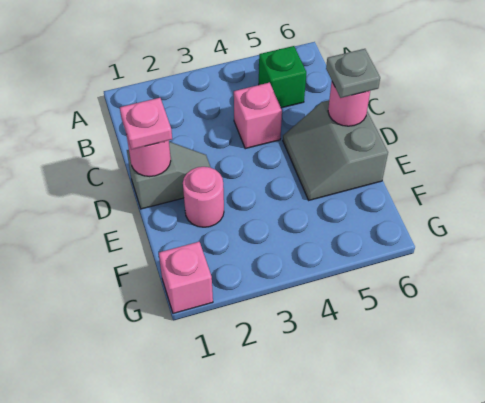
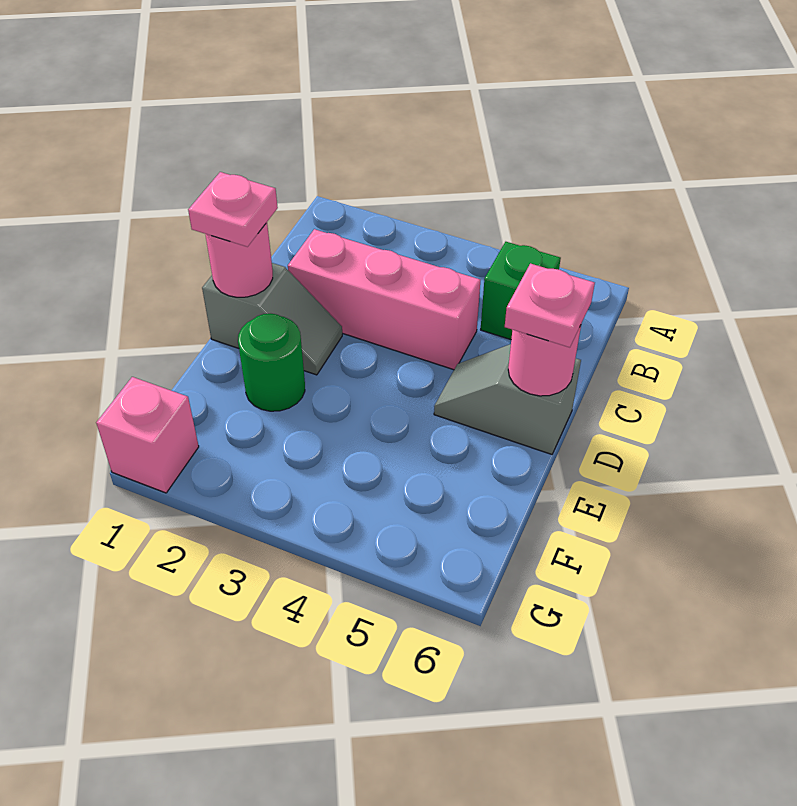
pink 1x1 brick [234,82,282,149] -> pink 1x3 brick [288,229,480,370]
grey 2x2 slope [283,100,388,200] -> grey 1x2 slope [434,344,581,454]
grey 1x1 plate [326,49,380,98] -> pink 1x1 plate [505,264,595,347]
pink 1x1 round brick [183,167,224,227] -> green 1x1 round brick [238,314,305,411]

